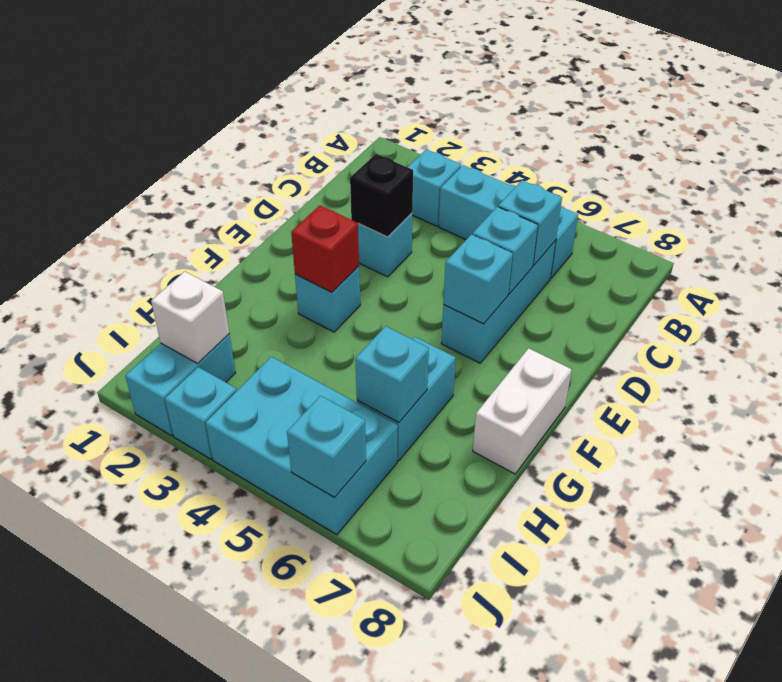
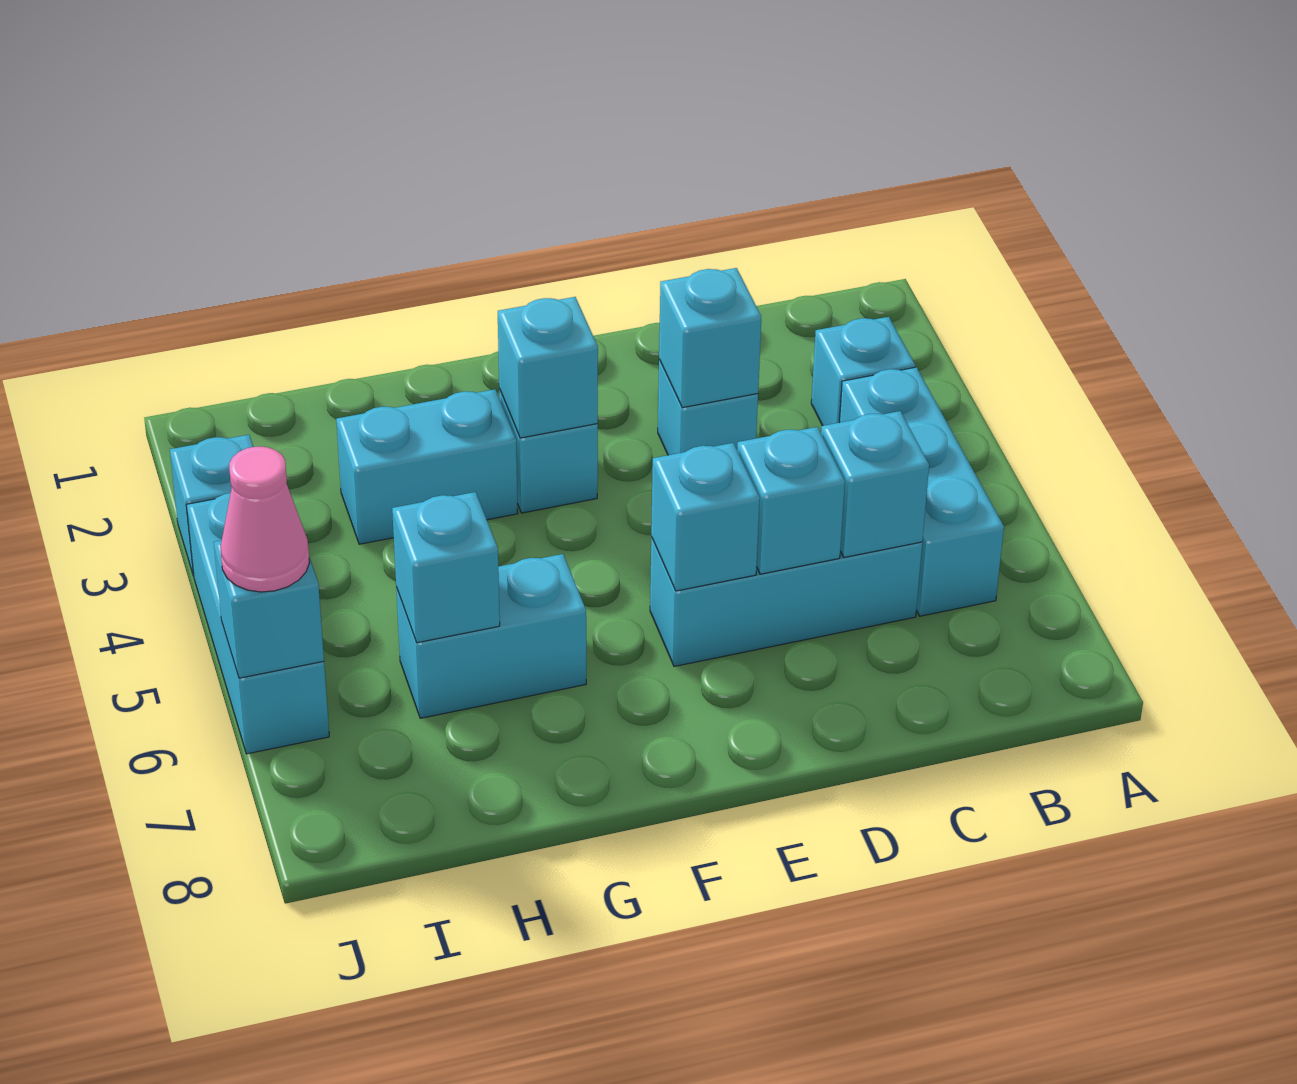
black 1x1 brick [350,154,413,237] -> cyan 1x1 brick [659,268,761,408]
red 1x1 brick [291,205,359,292] -> cyan 1x1 brick [498,297,598,438]
white 1x2 brick [473,348,572,474] -> none
cyan 1x2 brick [125,334,235,436] -> cyan 1x2 brick moved to [336,389,518,544]
white 1x1 brick [151,271,229,363] -> none
cyan 2x3 brick [206,357,398,535] -> cyan 1x3 brick [186,493,329,754]
none -> pink 1x1 cone [221,447,309,592]

